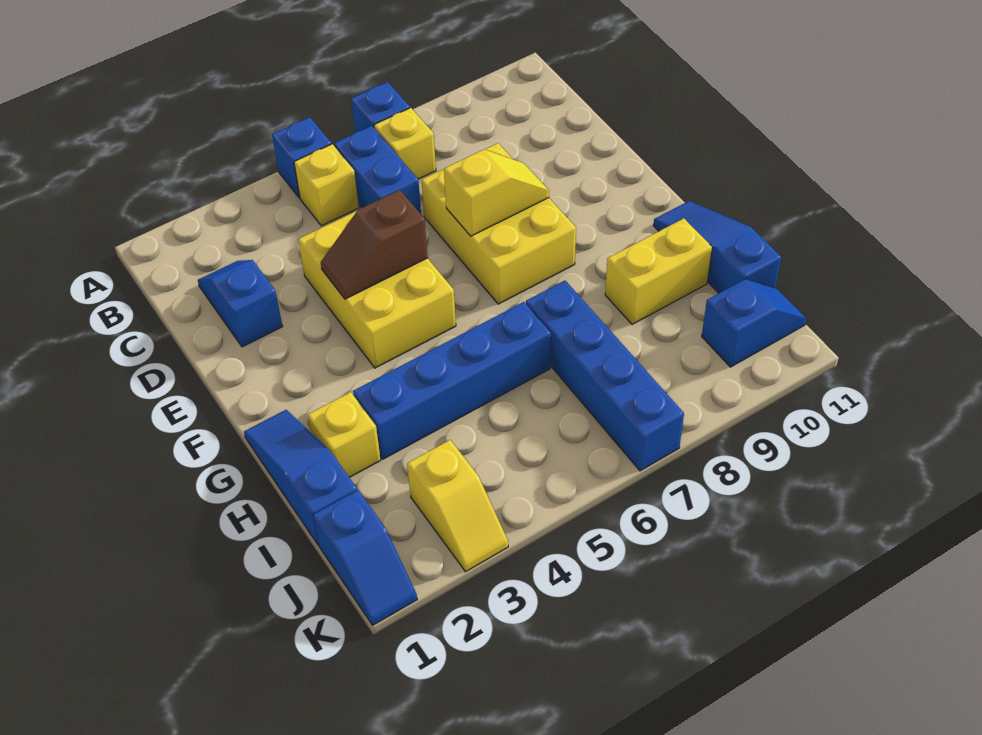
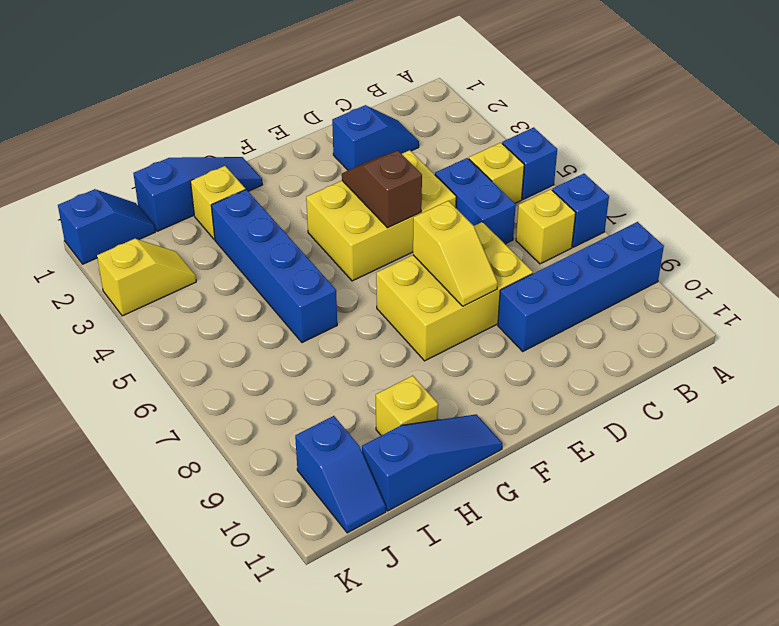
blue 1x2 brick [334,126,421,214] -> blue 1x2 brick turned to [435,158,516,244]
blue 1x4 brick [526,281,684,471] -> blue 1x4 brick moved to [498,222,664,351]
yellow 1x2 brick [605,219,712,324] -> yellow 1x1 brick [376,376,438,436]
blue 1x2 slope [313,490,417,625] -> blue 1x2 slope turned to [58,189,155,264]
yellow 1x2 slope [407,440,508,572] -> yellow 1x2 slope turned to [97,239,196,316]

